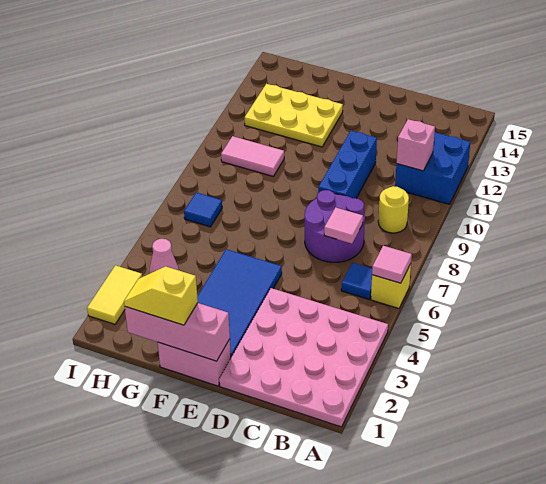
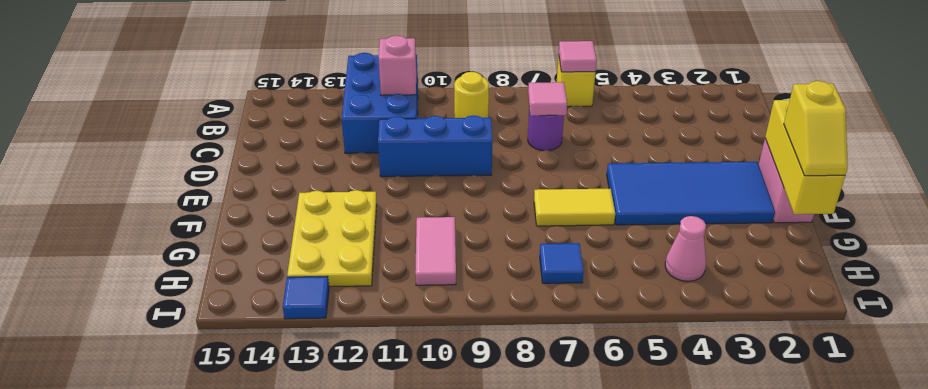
pink 4x4 plate [219,288,388,427] -> none
blue 2x2 brick [395,132,470,204] -> blue 2x3 brick [342,53,418,153]
blue 1x1 tile [341,263,372,299] -> blue 1x1 tile moved to [283,277,329,319]
purple 2x2 round brick [305,190,365,262] -> purple 1x1 round brick [528,107,564,151]
pink 1x3 brick [125,303,230,361] -> yellow 1x3 brick [765,99,845,214]
yellow 1x2 tile [87,265,142,324] -> yellow 1x2 tile moved to [534,189,615,226]

